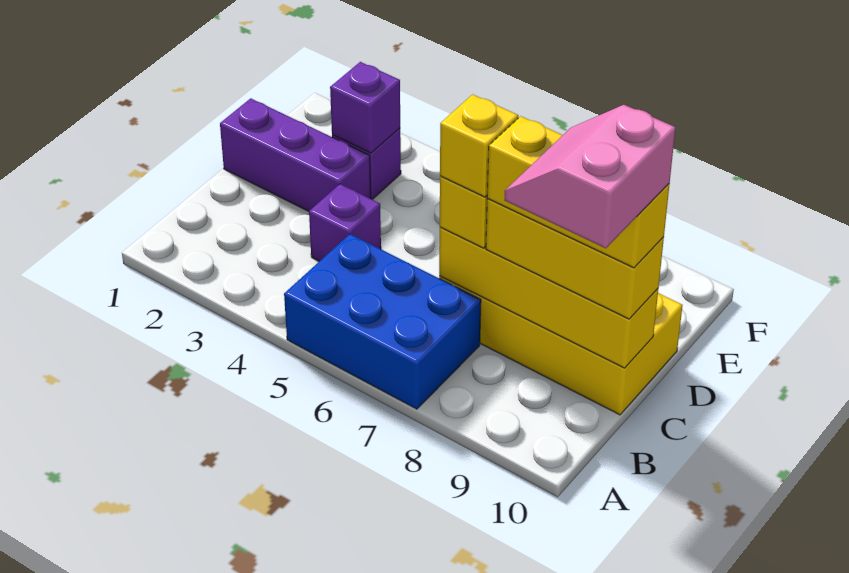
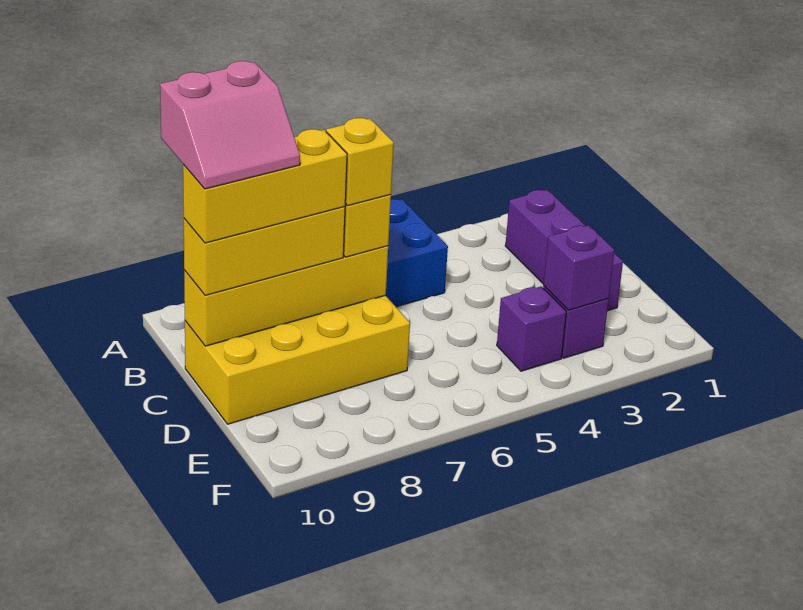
pink 2x2 slope [505,105,675,248] -> pink 2x2 slope turned to [160,61,300,189]
purple 1x1 brick [309,184,381,261] -> purple 1x1 brick moved to [497,286,566,371]
purple 1x3 brick [220,98,371,211] -> purple 1x3 brick turned to [505,190,623,311]

